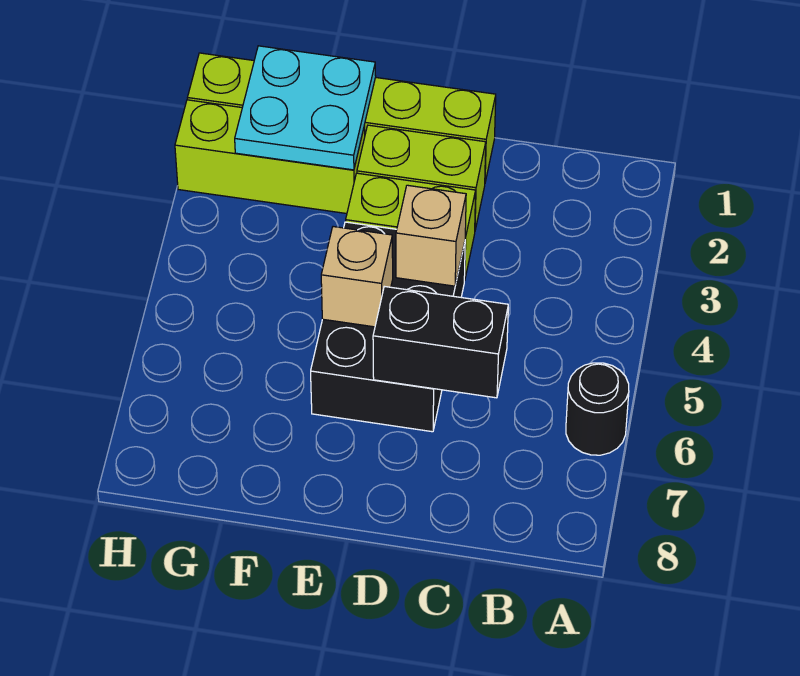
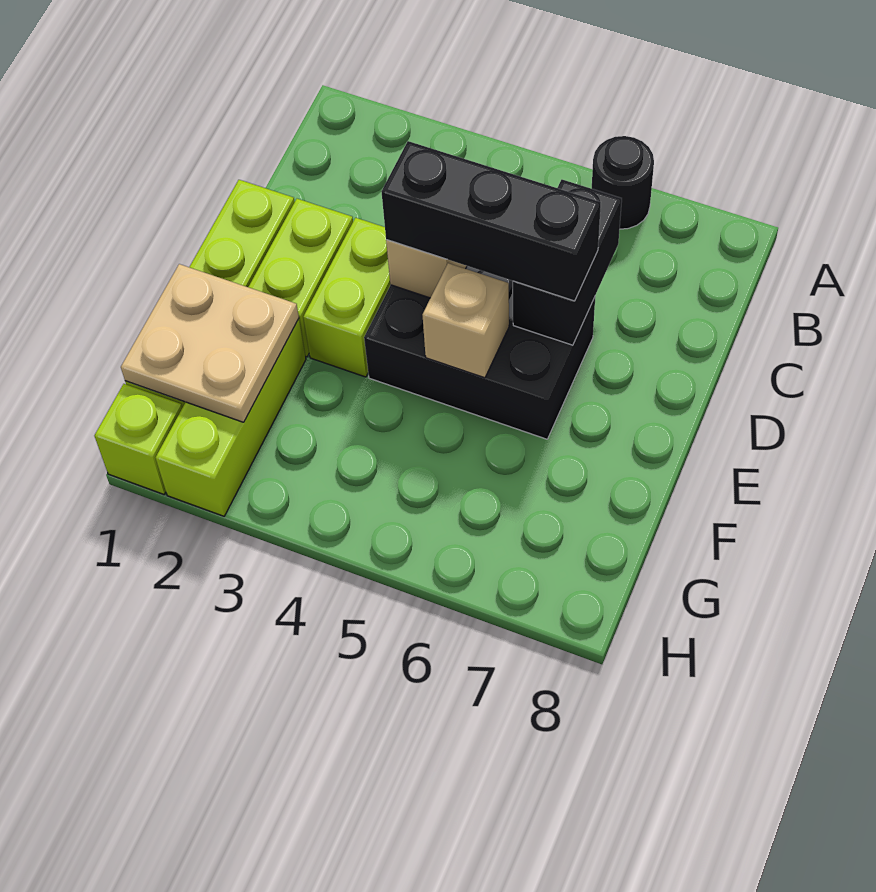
none -> black 1x3 brick [381,141,601,301]
cyan 2x2 plate [235,46,376,170] -> tan 2x2 plate [121,264,299,422]

